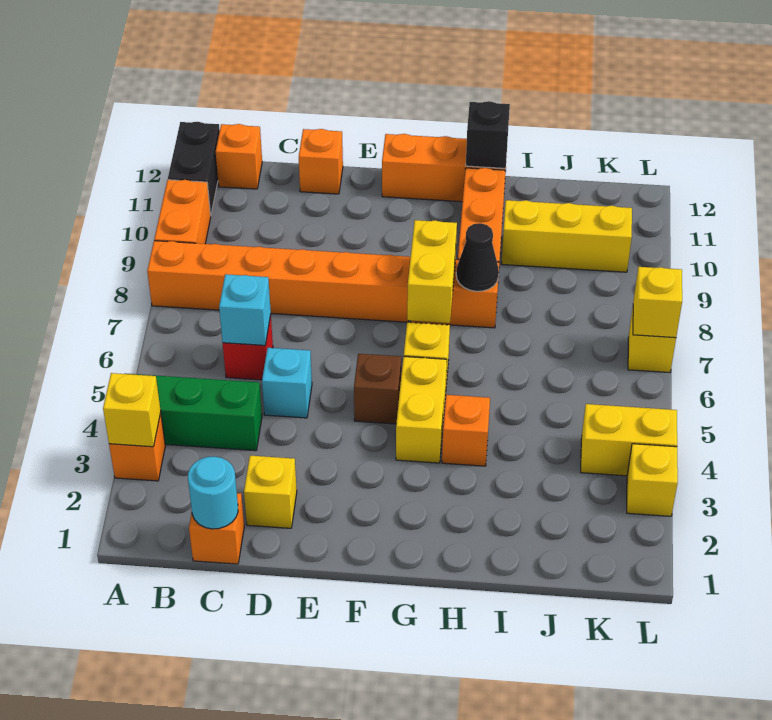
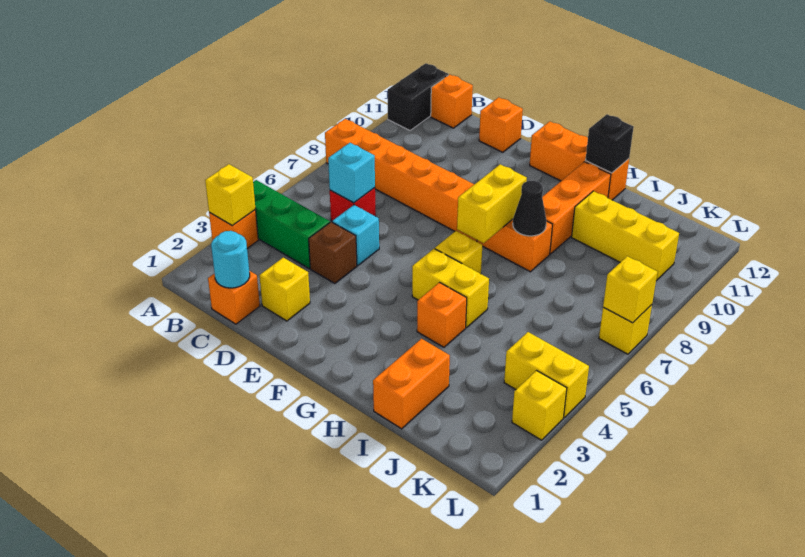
orange 1x2 brick [154,180,211,244] -> orange 1x2 brick moved to [373,339,450,429]
brown 1x1 brick [354,354,401,424] -> brown 1x1 brick moved to [309,222,357,284]
yellow 1x2 brick [396,356,447,463] -> yellow 1x2 brick turned to [412,249,489,328]

